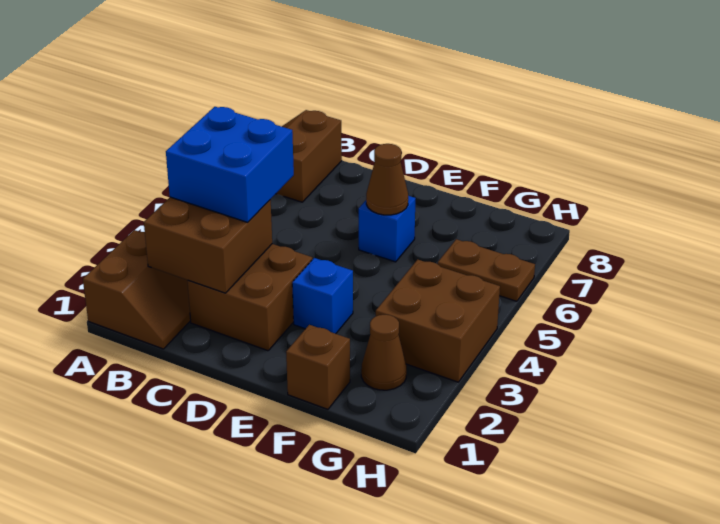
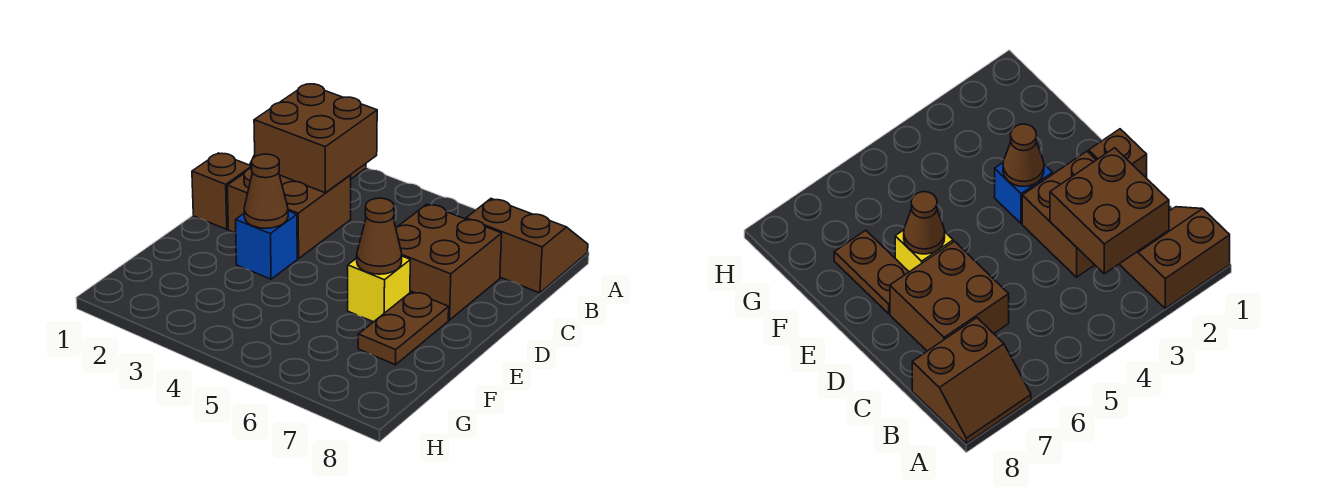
blue 2x2 brick [166,107,294,222] -> none
blue 1x1 brick [359,196,416,262] -> yellow 1x1 brick [348,256,410,322]
brown 1x1 brick [286,325,350,409] -> brown 1x1 brick moved to [192,153,252,229]
brown 1x1 cone [361,315,407,390] -> brown 1x1 cone moved to [244,154,288,228]
brown 2x2 brick [376,259,500,382] -> brown 2x2 brick moved to [396,204,502,320]
brown 1x2 plate [438,239,535,301] -> brown 1x2 plate moved to [358,292,449,365]

